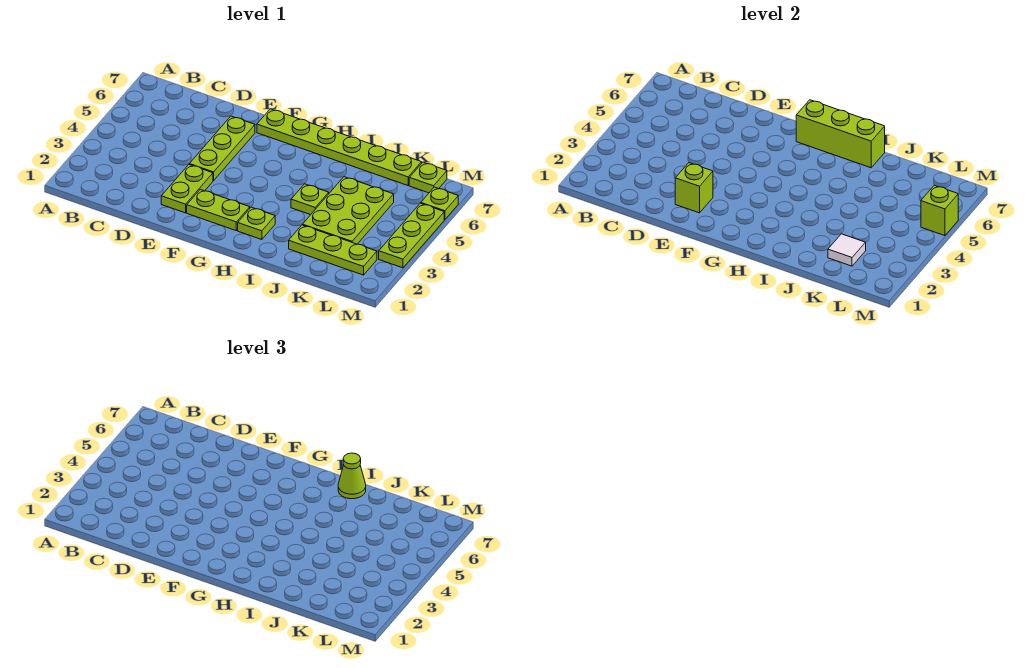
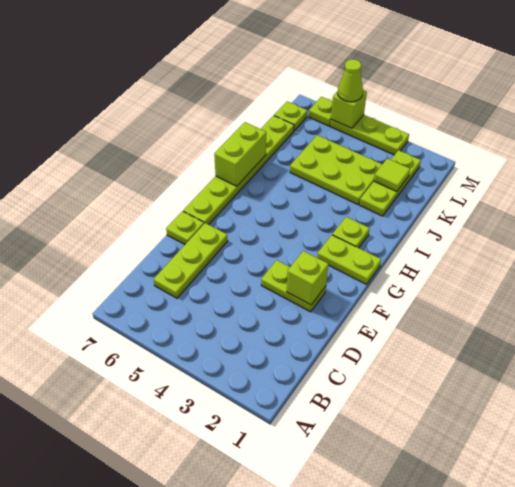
lime 1x3 plate [189,116,255,181] -> lime 1x3 plate turned to [154,223,228,298]
lime 1x2 plate [187,190,250,230] -> lime 1x2 plate turned to [317,235,381,284]
lime 1x3 brick [796,100,885,168] -> lime 1x2 brick [214,122,266,186]
lime 1x1 plate [291,184,329,215] -> lime 1x1 plate moved to [166,211,204,244]
lime 1x1 cone [338,453,366,499] -> lime 1x1 cone moved to [338,59,363,102]
white 1x1 tile [828,234,866,266] -> lime 1x1 tile [374,158,410,192]

